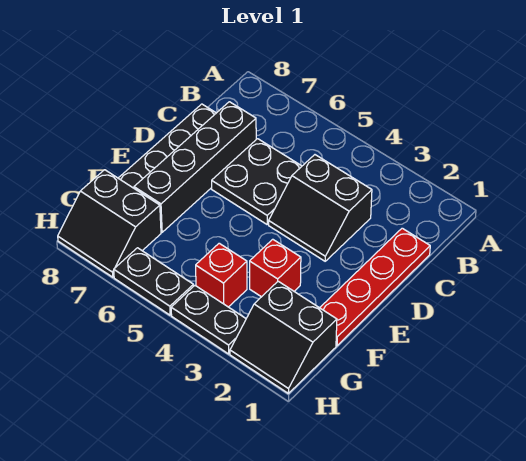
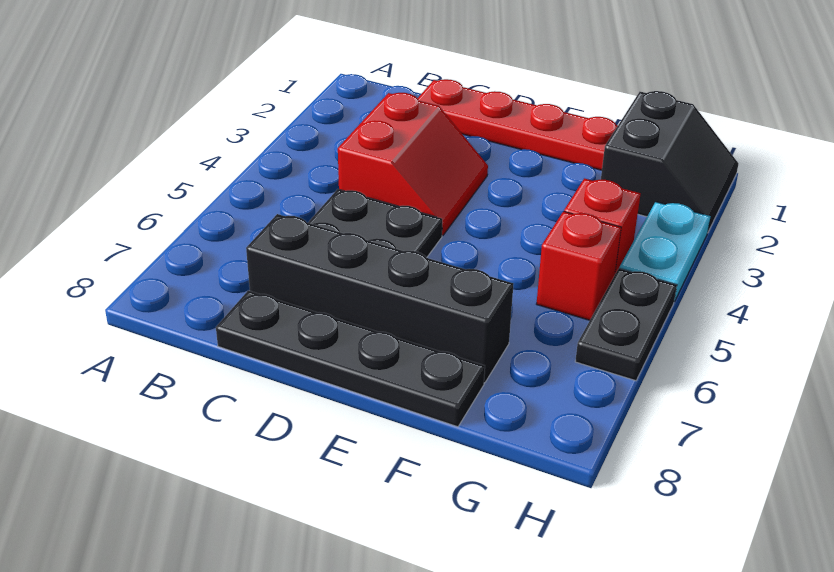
black 2x2 slope [269,155,372,261] -> red 2x2 slope [338,93,488,236]
red 1x1 brick [250,239,301,297] -> red 1x1 brick moved to [537,211,621,320]
black 2x2 slope [58,170,161,277] -> none
black 1x2 plate [171,286,246,354] -> cyan 1x2 plate [619,202,711,302]

